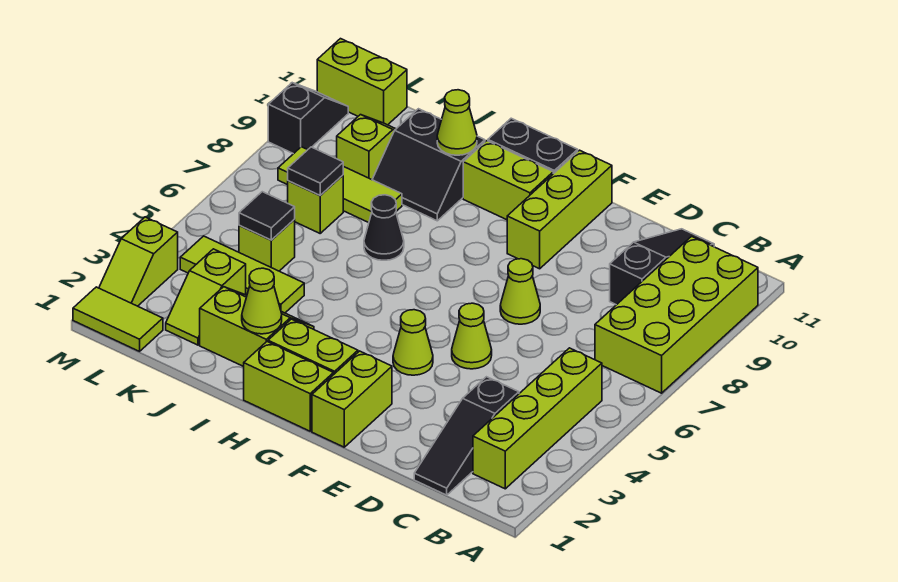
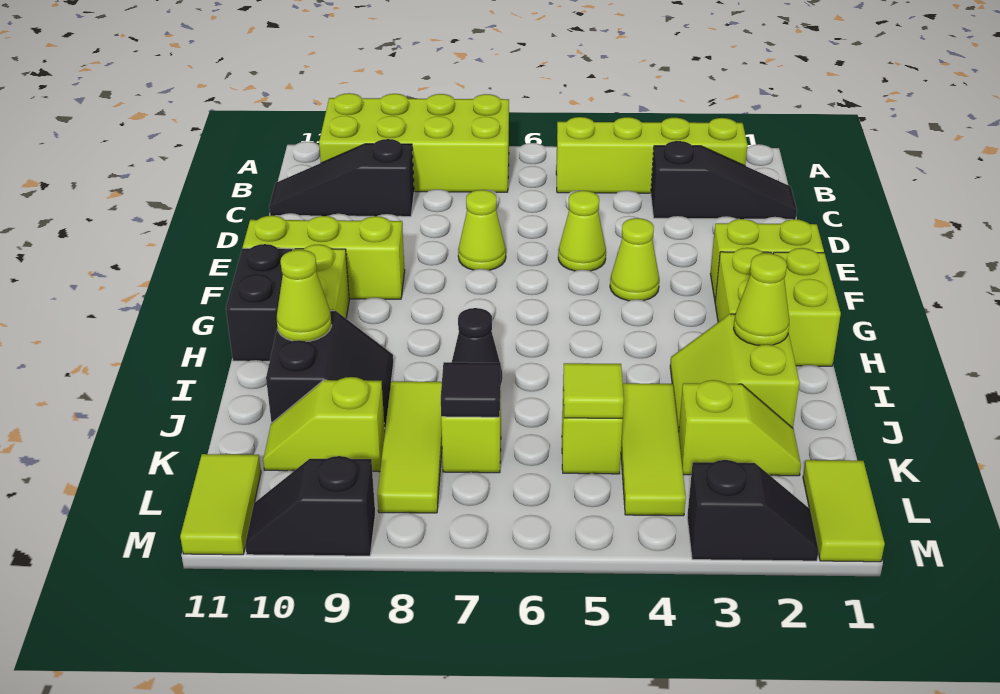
black 1x1 tile [239,192,295,240] -> lime 1x1 tile [563,363,624,418]
lime 1x2 brick [317,39,407,125] -> lime 1x2 tile [180,454,261,555]
lime 1x2 slope [99,217,178,306] -> black 1x2 slope [687,460,819,561]

